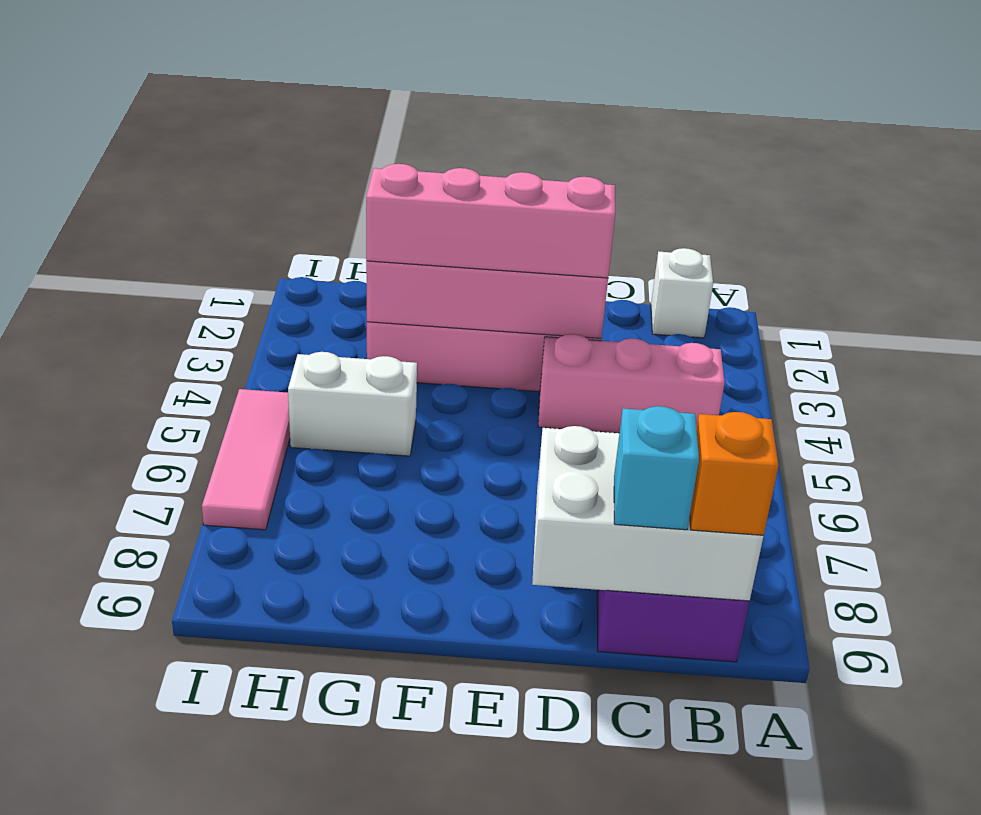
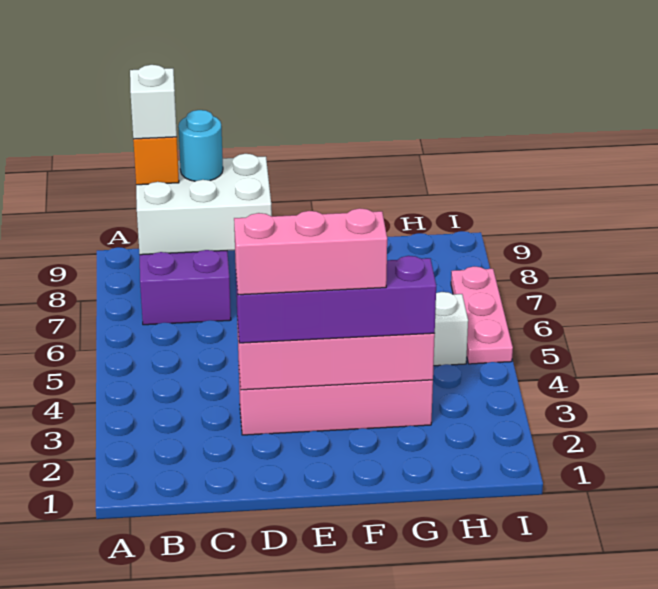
white 1x1 brick [651,248,713,338] -> white 1x1 brick moved to [130,65,177,139]
pink 1x3 brick [538,334,725,433] -> pink 1x3 brick moved to [234,208,387,295]
cyan 1x1 brick [614,406,699,530] -> cyan 1x1 round brick [178,110,223,181]
pink 1x4 brick [366,164,615,278] -> purple 1x4 brick [236,256,436,343]
pink 1x3 tile [202,389,290,530] -> pink 1x3 plate [451,267,513,364]

